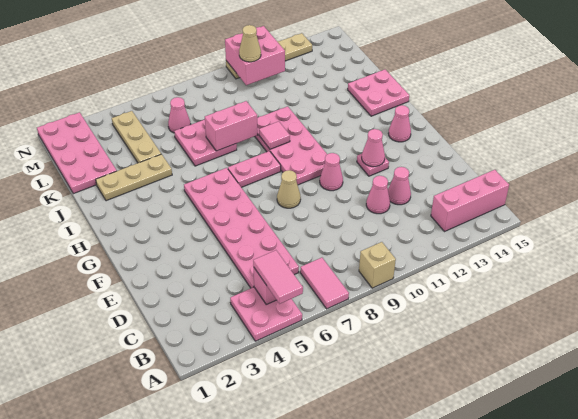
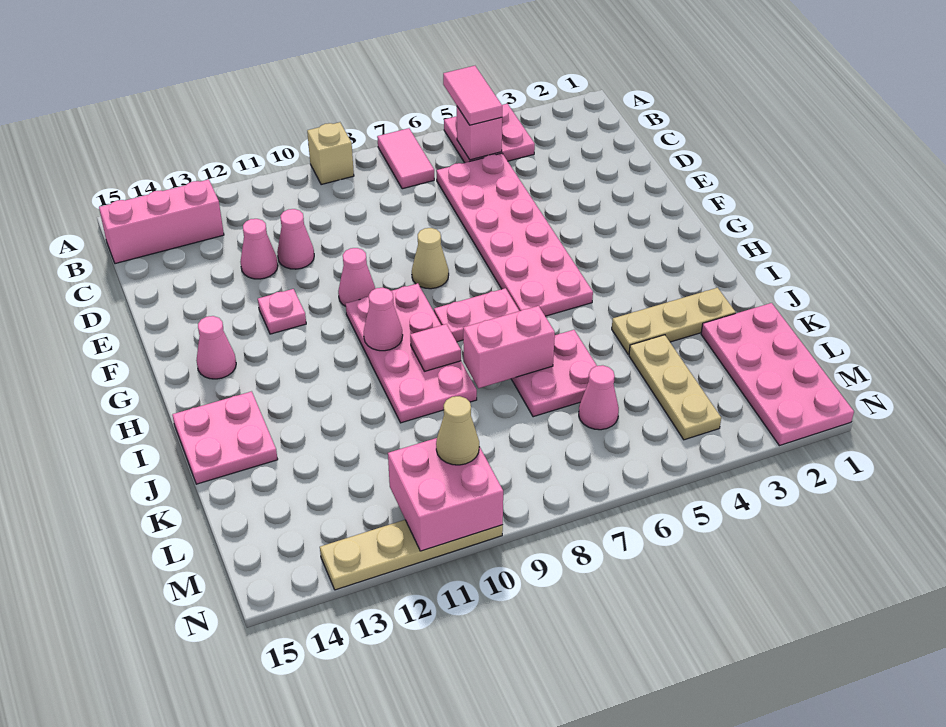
pink 1x1 cone [362,129,385,167] -> pink 1x1 cone moved to [364,288,403,351]

